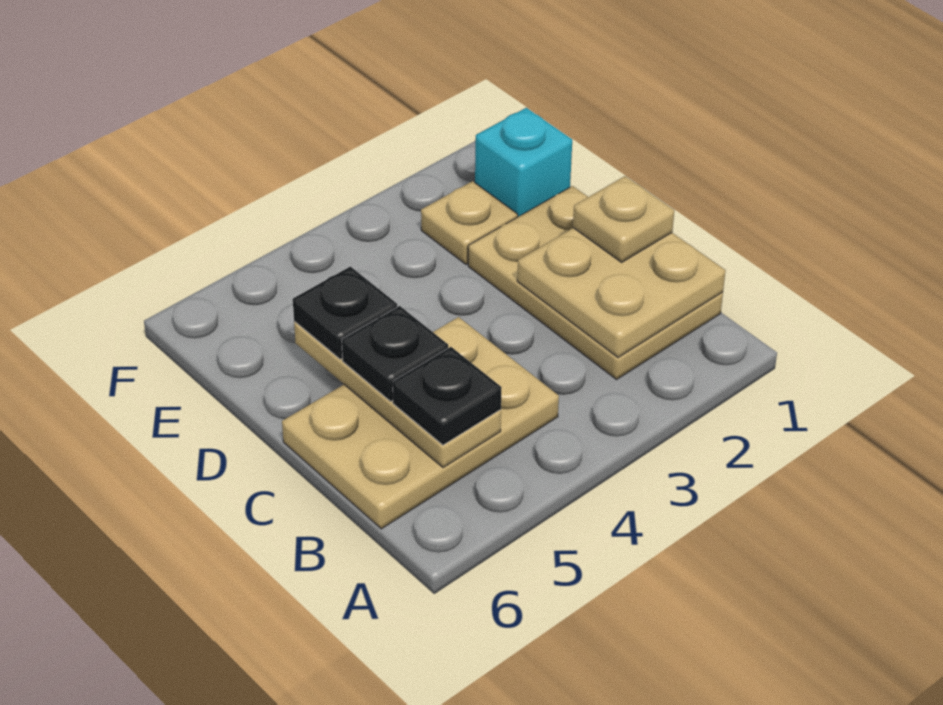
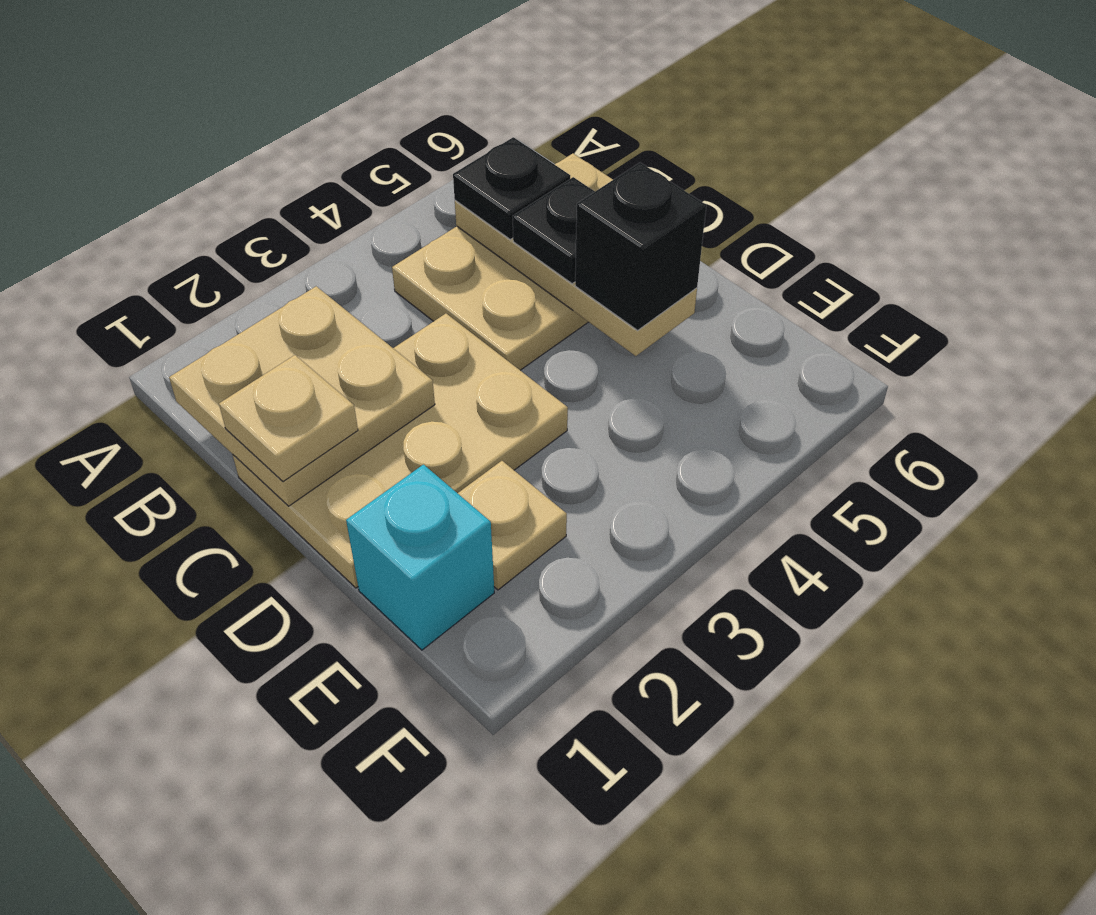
tan 2x3 plate [468,186,723,379] -> tan 2x3 plate turned to [233,314,568,588]
black 1x1 plate [293,267,397,359] -> black 1x1 brick [575,163,706,330]

